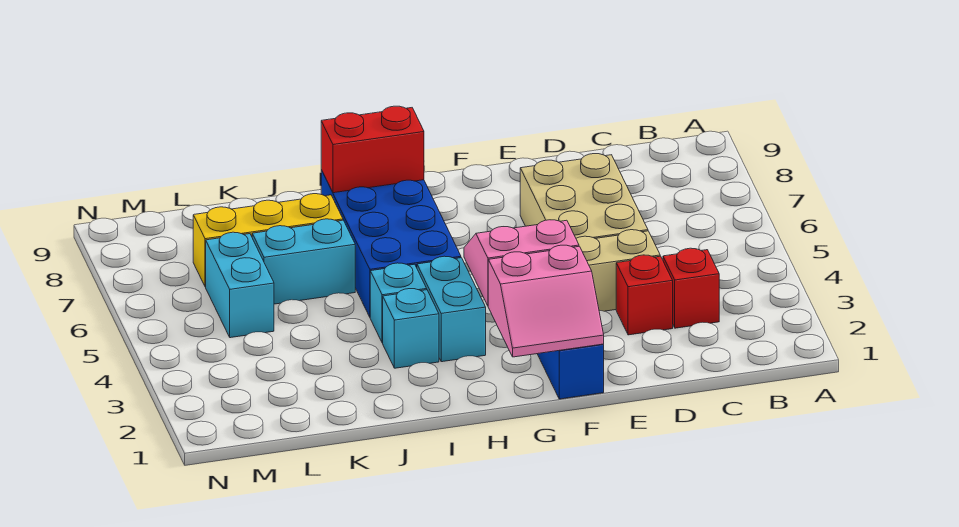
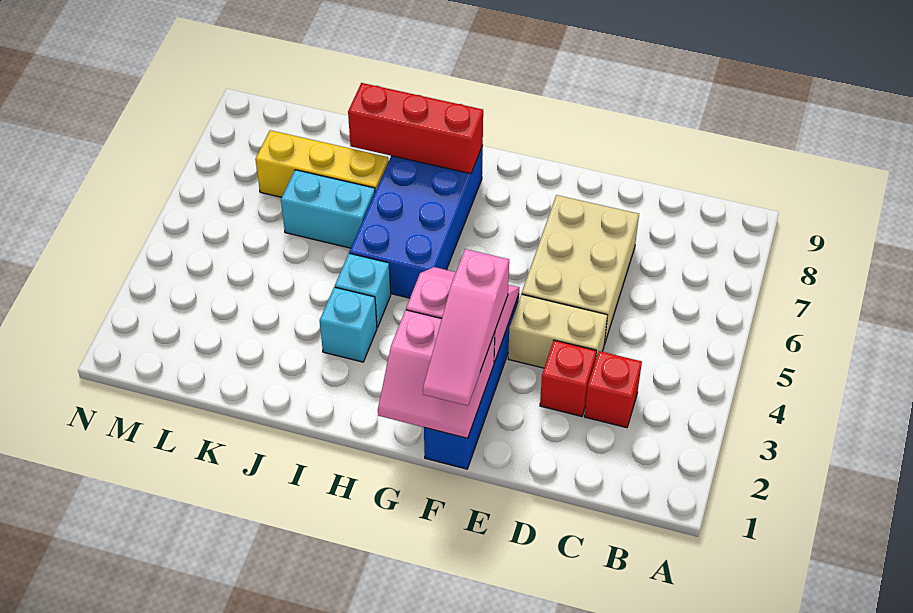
none -> pink 1x3 slope [423,249,509,406]
cyan 1x2 brick [417,256,486,362] -> none
red 1x2 brick [321,106,424,193] -> red 1x3 brick [348,83,483,174]
cyan 1x2 brick [206,232,274,338] -> none

